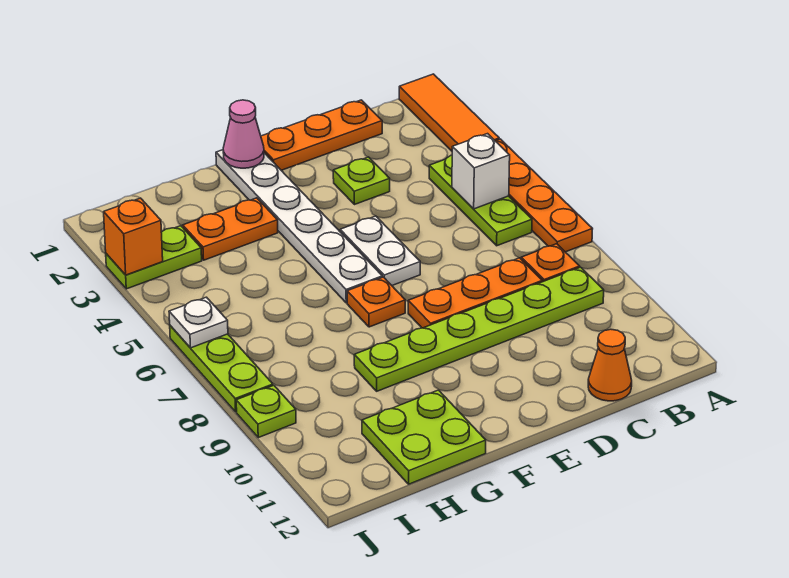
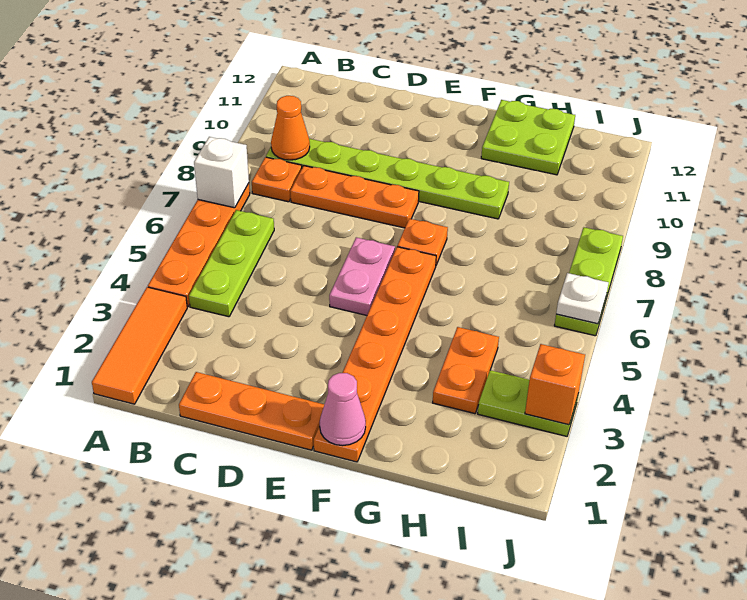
white 1x1 brick [452,134,510,209] -> white 1x1 brick moved to [194,137,249,208]
orange 1x1 cone [588,329,632,401] -> orange 1x1 cone moved to [271,96,310,160]
lime 1x1 plate [333,157,390,205] -> none
white 1x2 plate [340,216,420,285] -> pink 1x2 plate [329,237,395,315]
white 1x6 plate [216,150,382,303] -> orange 1x6 plate [314,247,436,462]
orange 1x2 plate [183,198,278,260] -> orange 1x2 plate turned to [433,327,499,414]
lime 1x1 plate [236,386,296,438] -> none

